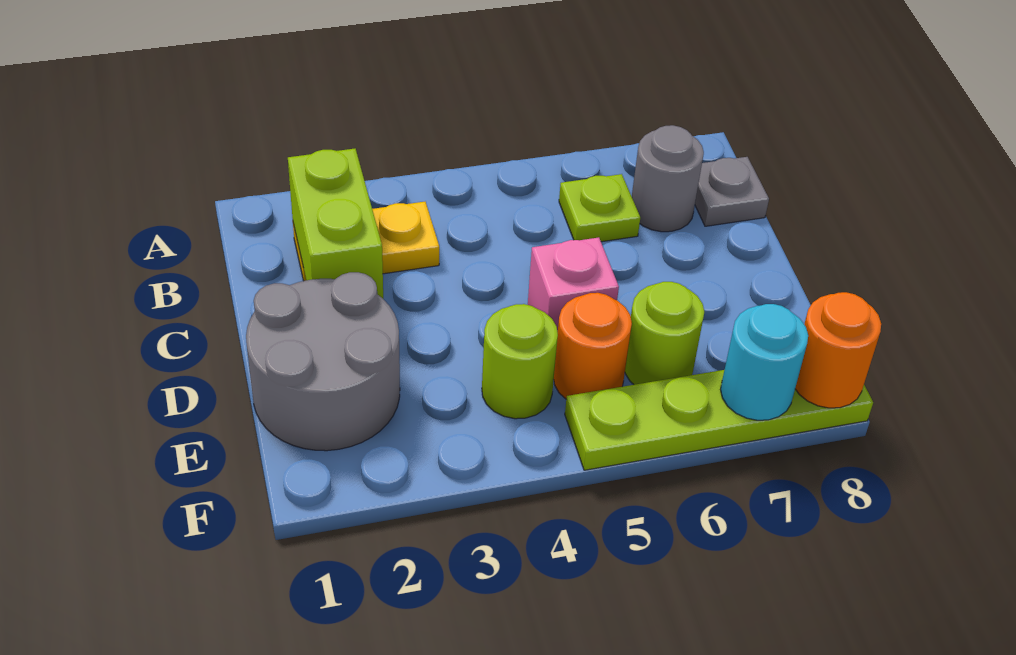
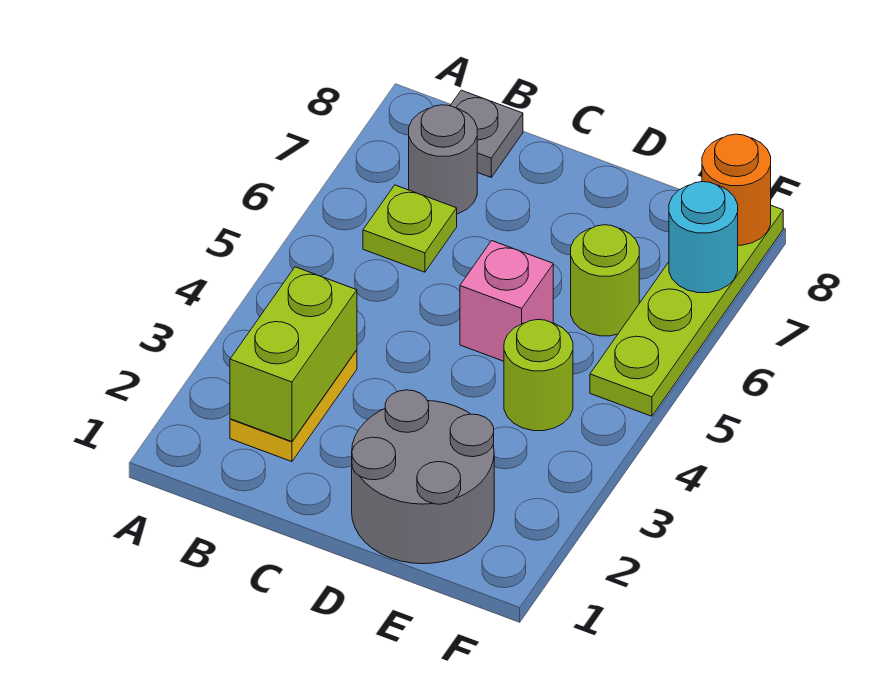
lime 1x2 brick [288,149,383,298] -> lime 1x2 brick turned to [230,267,357,442]
orange 1x1 round brick [554,293,632,399] -> none

